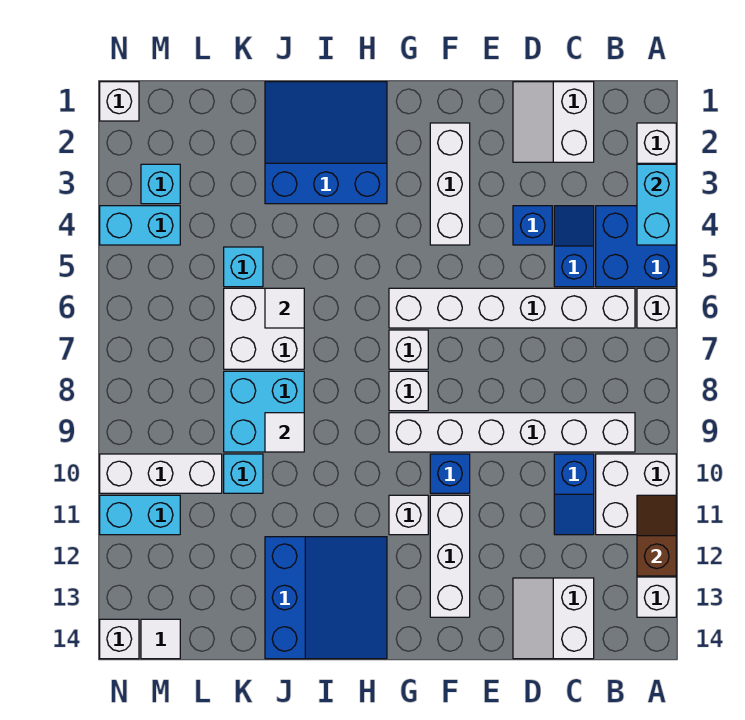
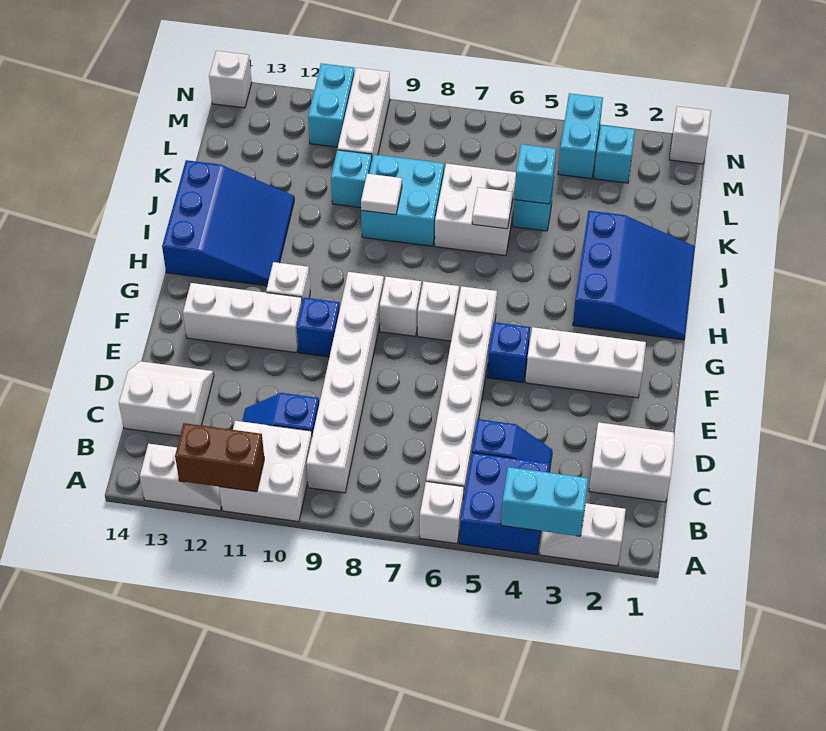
brown 1x2 slope [637,495,676,576] -> brown 1x2 brick [175,423,264,492]
blue 1x1 brick [513,206,552,245] -> blue 1x1 brick moved to [487,322,530,383]
blue 3x3 slope [265,537,387,659] -> blue 3x3 slope turned to [162,160,294,286]
none -> cyan 1x1 brick [514,144,556,204]
white 1x1 tile [141,619,180,659] -> none

